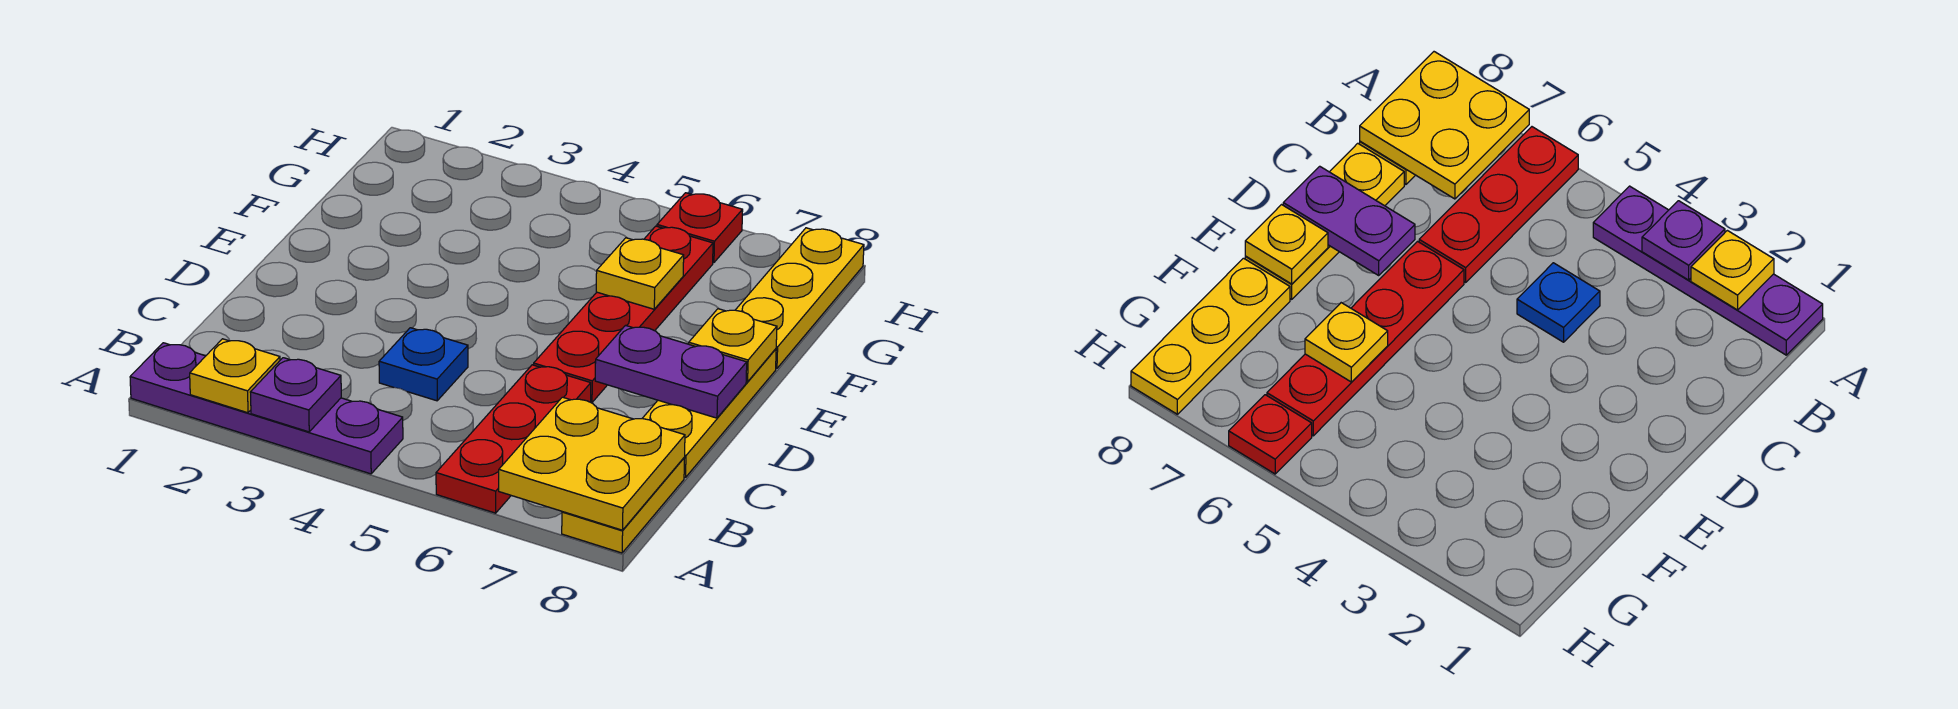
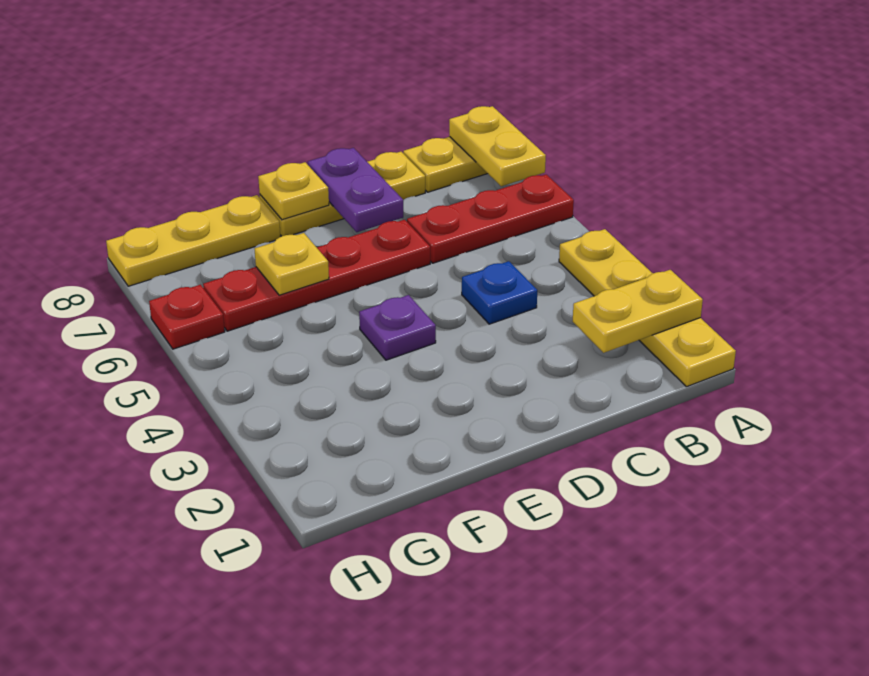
purple 1x4 plate [130,343,403,474] -> yellow 1x4 plate [559,229,736,387]
yellow 1x1 plate [190,339,280,413] -> yellow 1x2 plate [573,270,703,353]
purple 1x1 plate [250,358,341,432] -> purple 1x1 plate moved to [359,295,436,360]
yellow 2x2 plate [499,397,685,530] -> yellow 1x2 plate [449,106,546,186]

